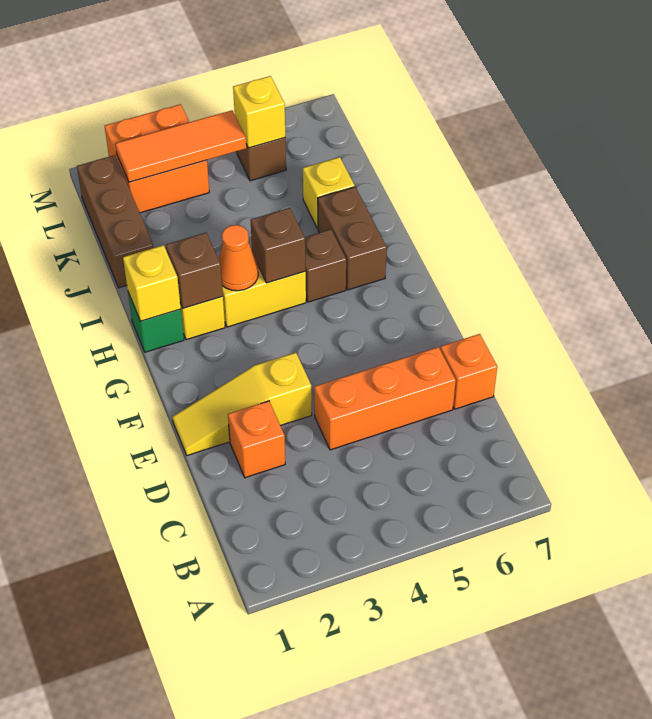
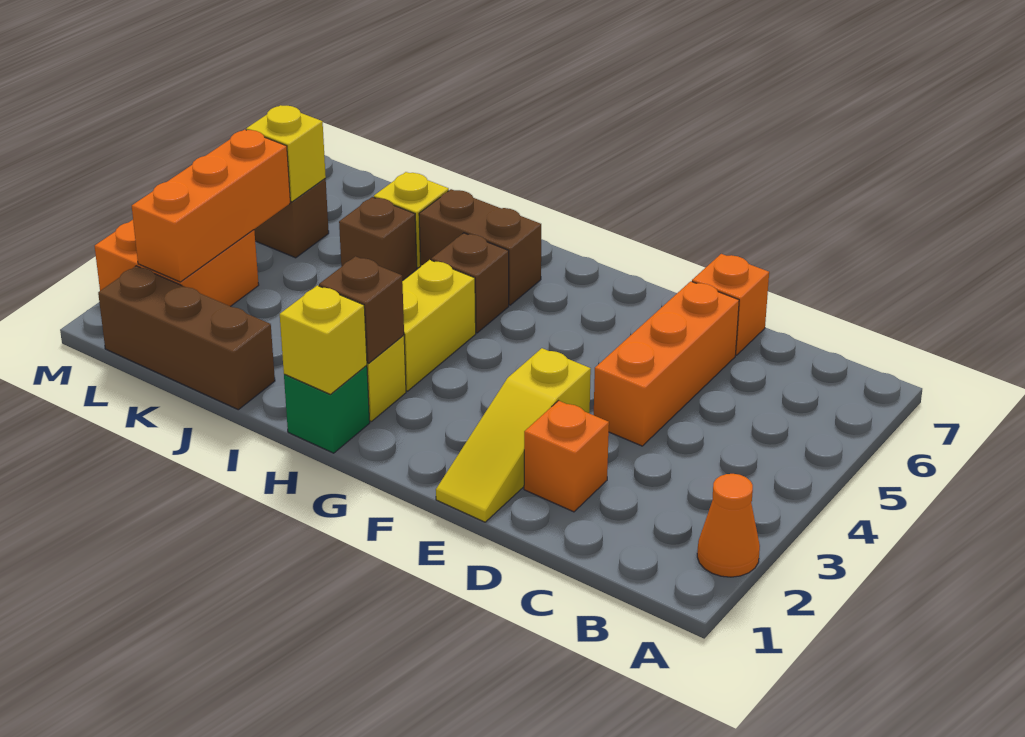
orange 1x1 cone [219,225,258,291] -> orange 1x1 cone moved to [697,474,760,577]
brown 1x1 brick [251,208,306,283] -> brown 1x1 brick moved to [339,197,417,281]
orange 1x3 tile [115,110,246,182] -> orange 1x3 brick [132,130,290,282]

